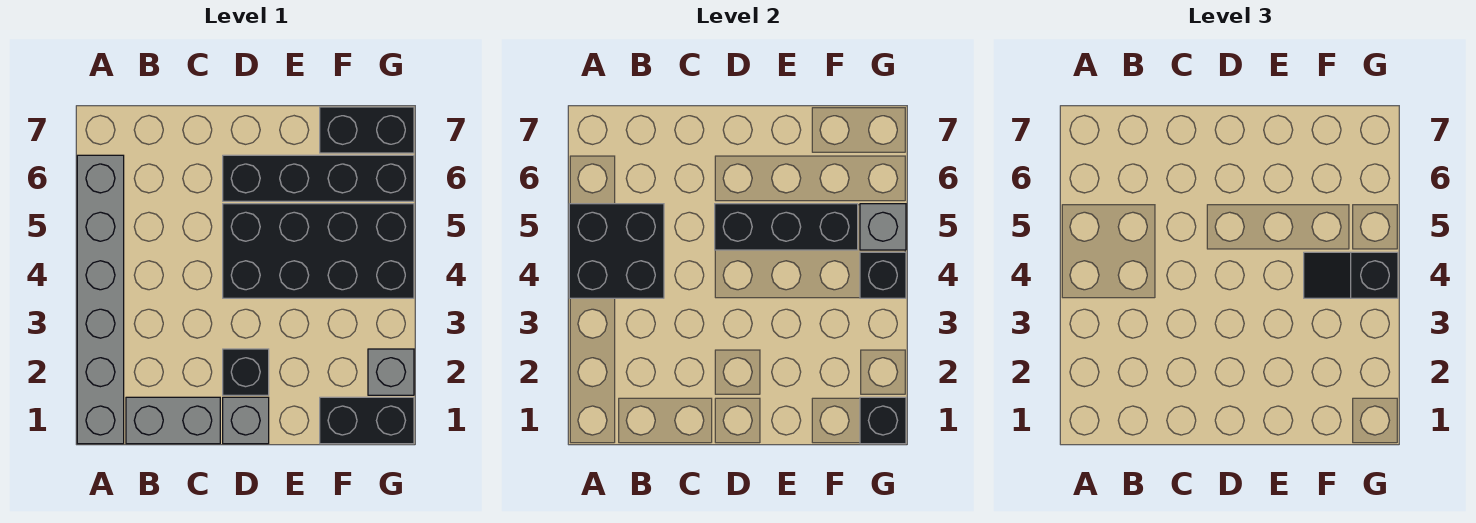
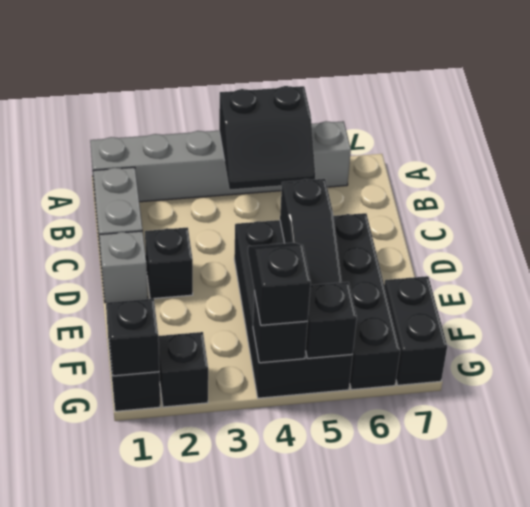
black 2x2 brick [569,204,664,298] -> black 2x2 slope [219,86,315,190]
black 1x3 brick [715,204,858,250] -> black 1x3 slope [280,179,342,285]
grey 1x1 brick [368,349,414,395] -> black 1x1 brick [158,332,208,407]
grey 1x1 brick [860,204,906,250] -> black 1x1 brick [306,282,357,358]

